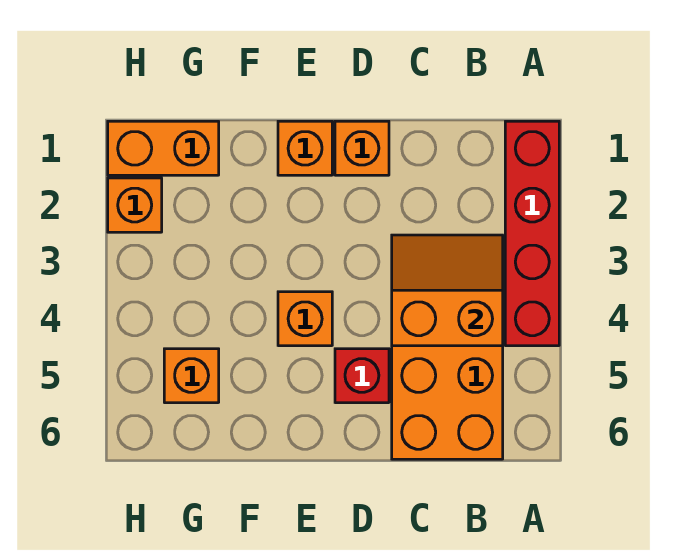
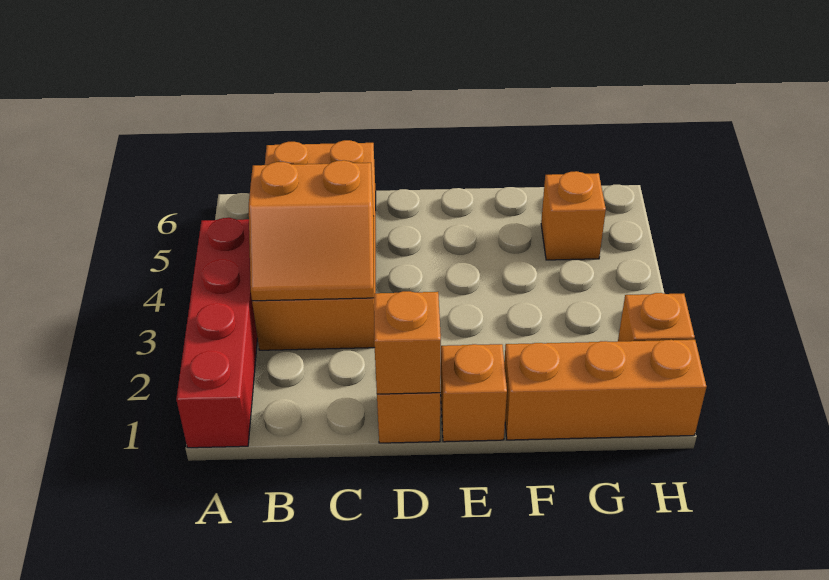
red 1x1 brick [335,349,389,403] -> none
orange 1x1 brick [278,292,332,346] -> orange 1x1 brick moved to [374,291,441,394]
orange 1x2 brick [108,121,219,175] -> orange 1x3 brick [504,340,706,440]

